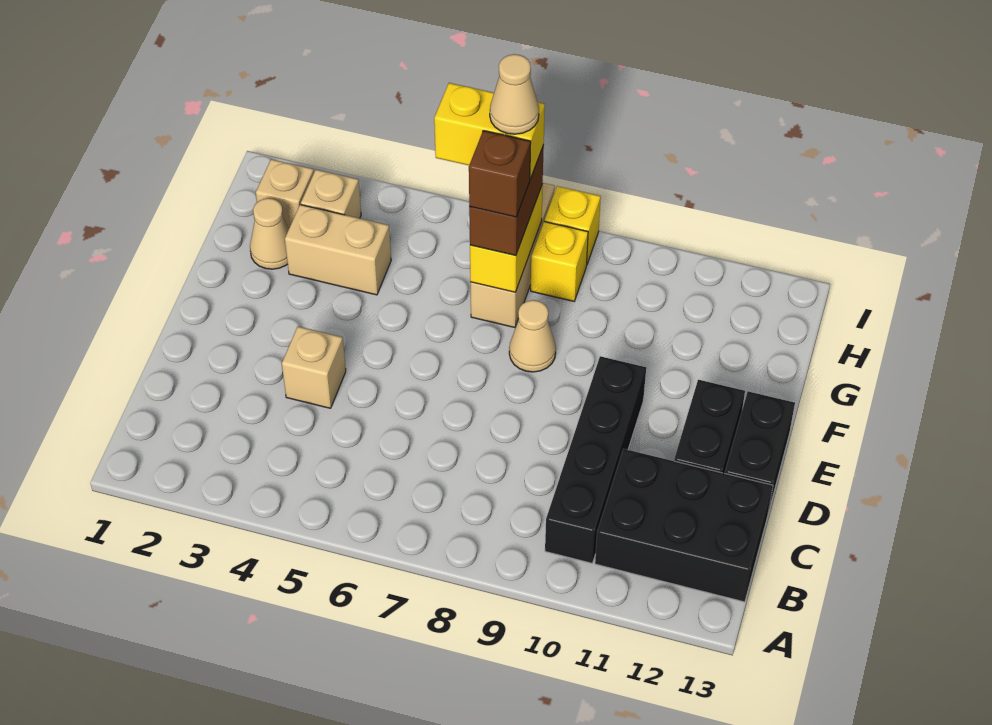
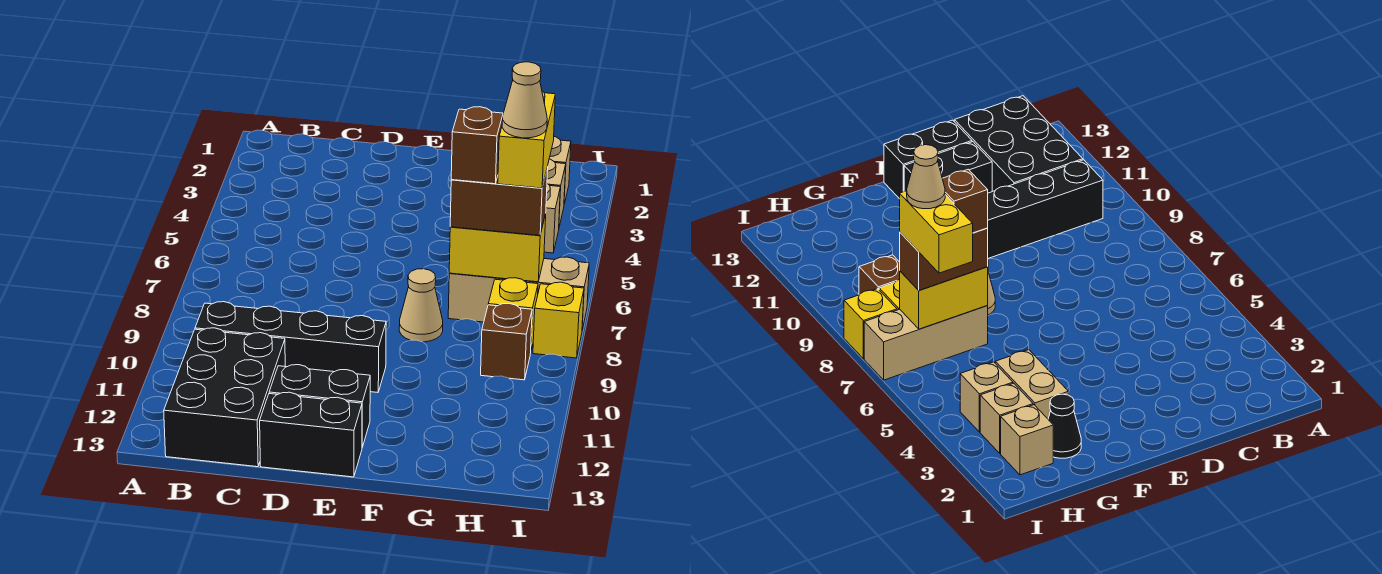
tan 1x1 brick [282,327,346,408] -> tan 1x1 brick moved to [544,184,560,253]
tan 1x1 cone [250,198,289,269] -> black 1x1 cone [1048,394,1081,458]
none -> brown 1x1 brick [481,304,532,380]

